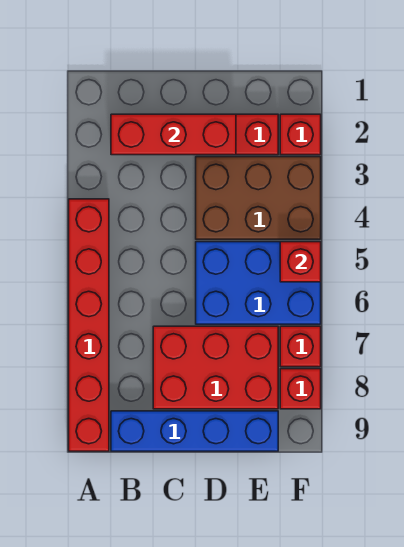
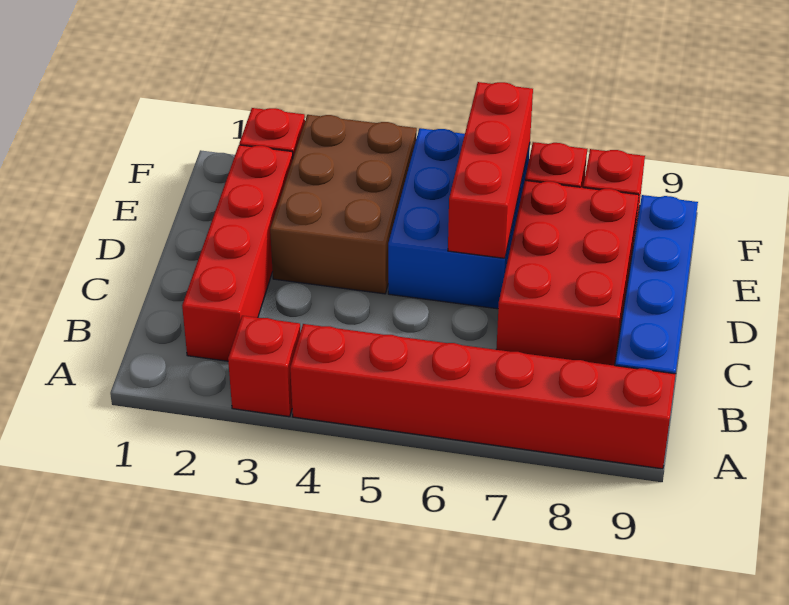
red 1x3 brick [111,114,236,155] -> red 1x3 brick moved to [448,82,533,258]
red 1x1 brick [280,242,321,282] -> red 1x1 brick moved to [228,316,300,417]

